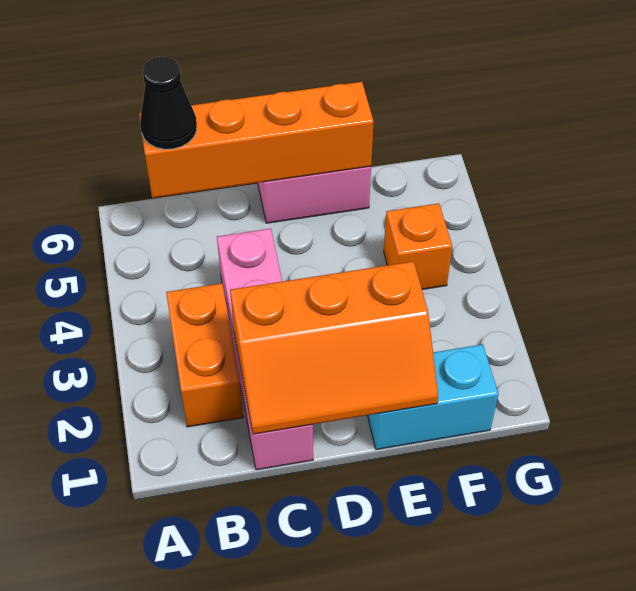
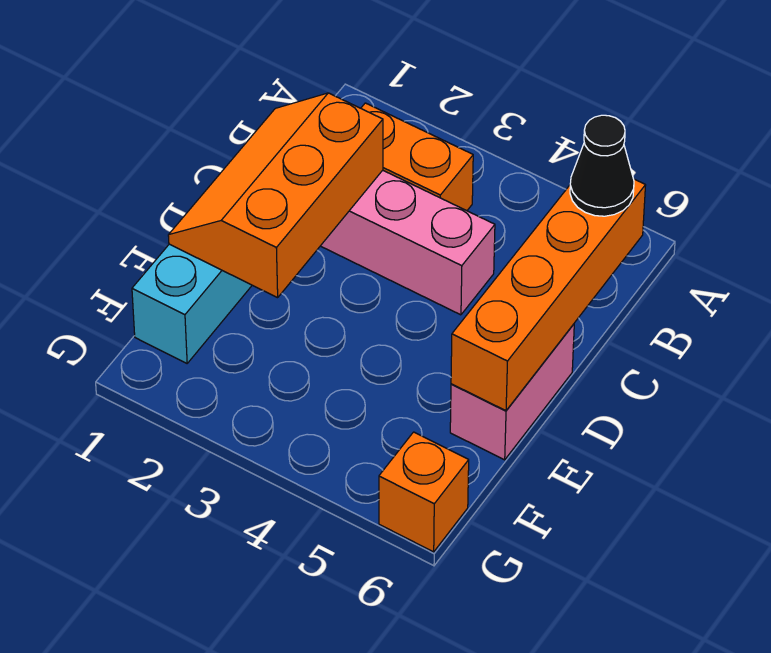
orange 1x1 brick [384,203,452,289] -> orange 1x1 brick moved to [379,432,469,552]

